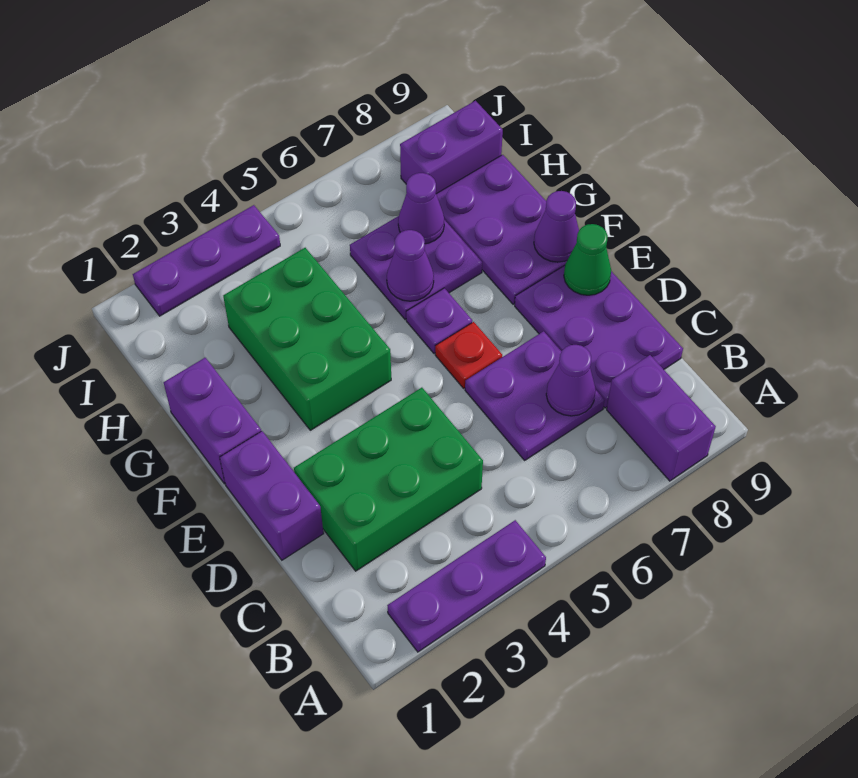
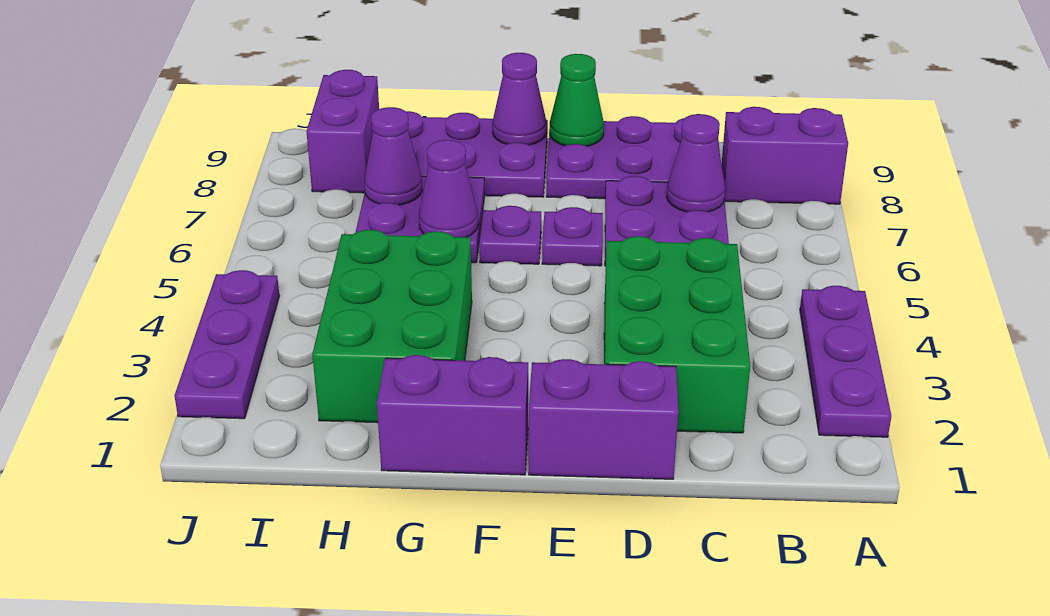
red 1x1 plate [435,322,502,388] -> purple 1x1 plate [542,207,603,266]
green 2x3 brick [223,248,391,430] -> green 2x3 brick turned to [312,230,472,423]

